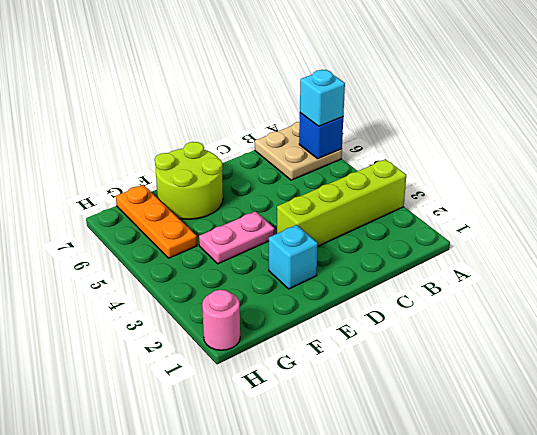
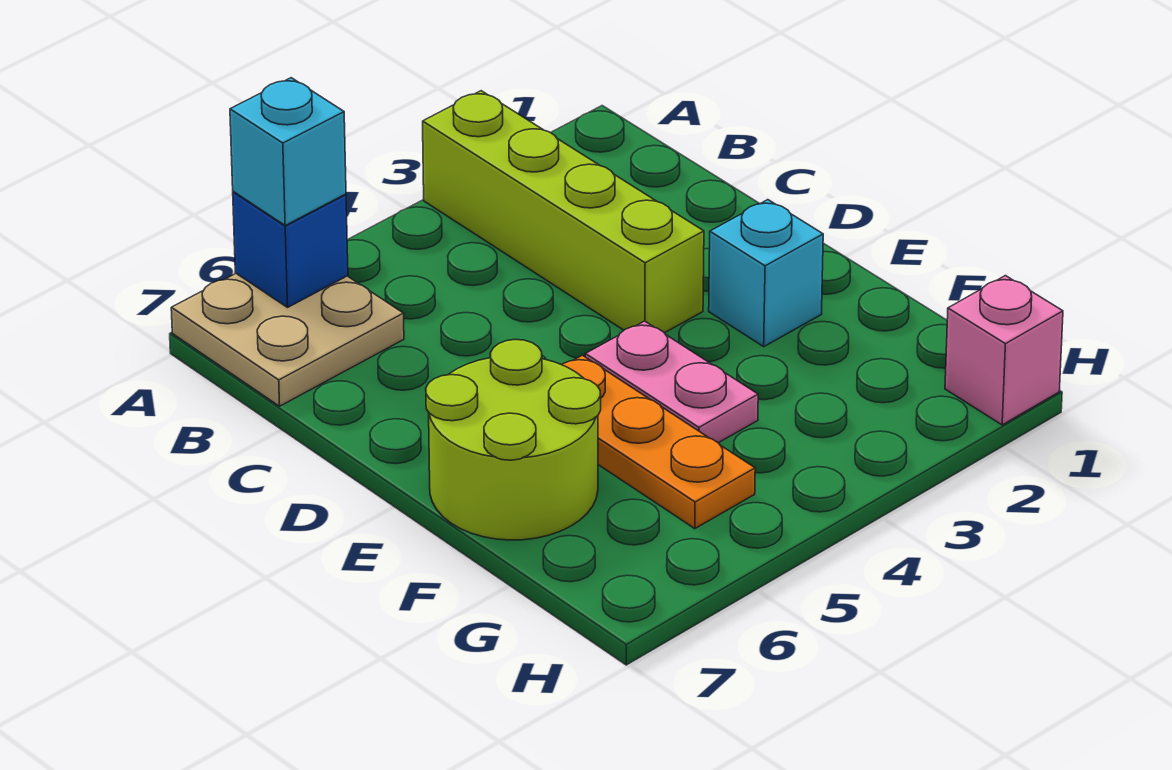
orange 1x3 plate [116,185,197,258] -> orange 1x3 plate turned to [562,355,755,529]
pink 1x1 round brick [202,290,240,350] -> pink 1x1 brick [945,276,1063,425]

